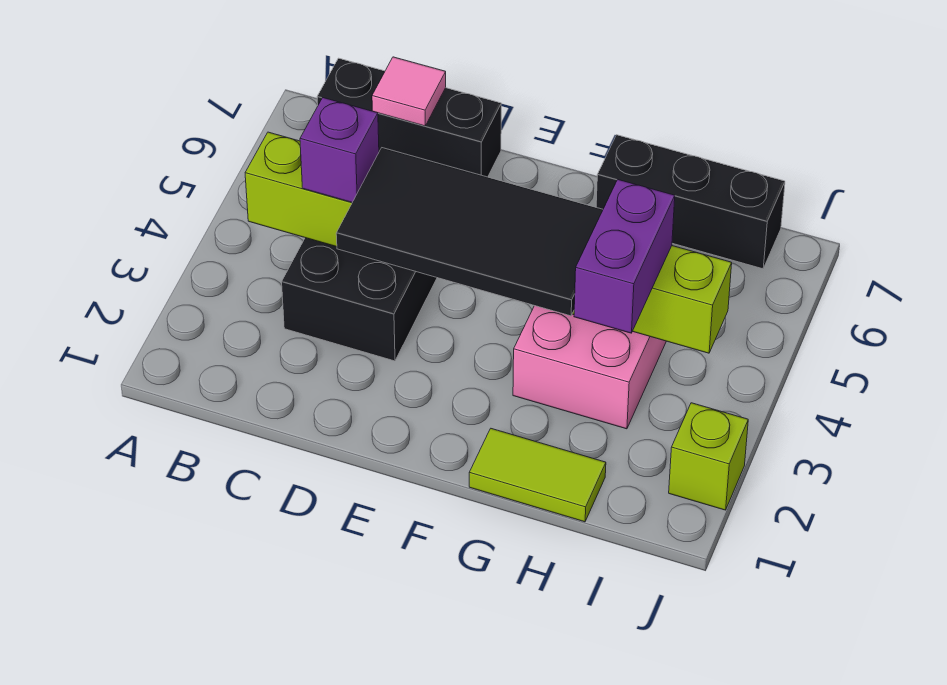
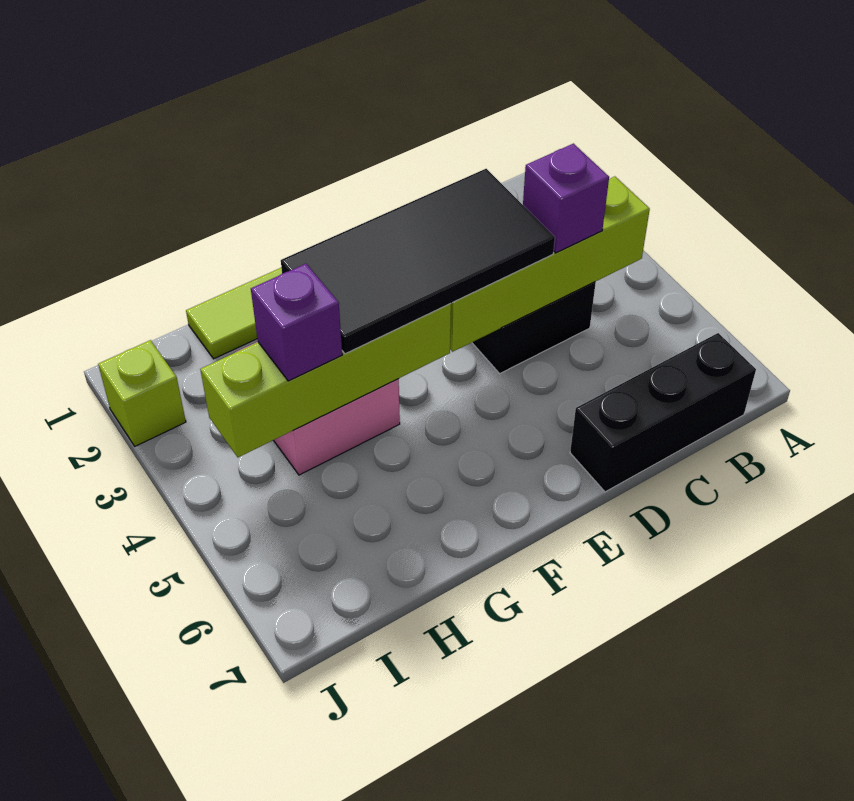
pink 1x1 tile [372,57,446,126] -> none
black 1x3 brick [596,135,785,269] -> none
purple 1x2 brick [574,180,675,333] -> purple 1x1 brick [251,264,342,381]

